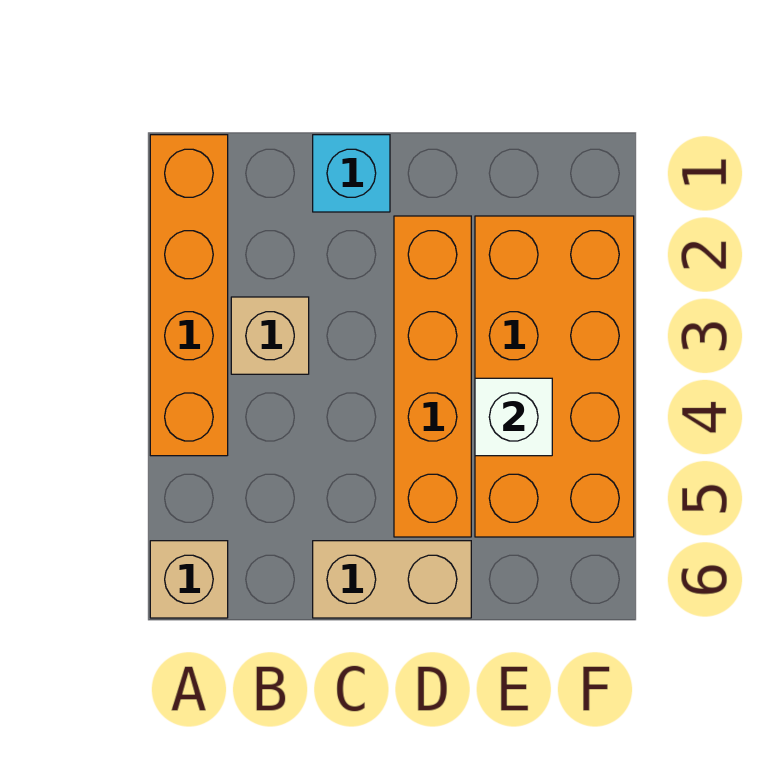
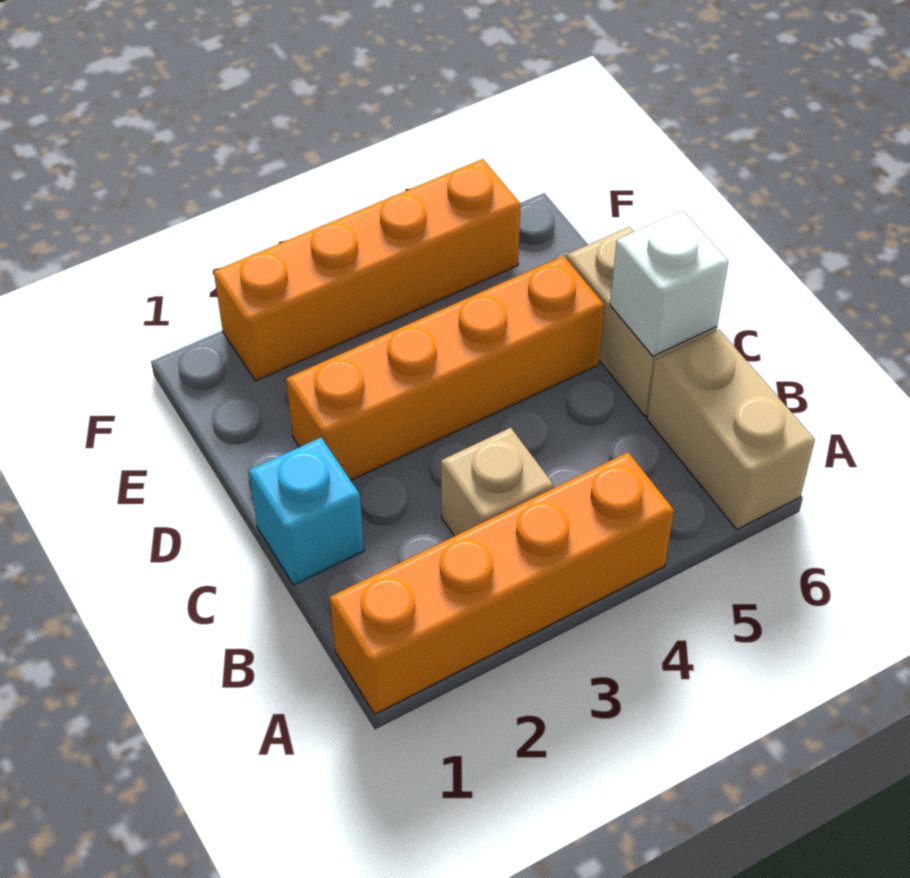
tan 1x1 brick [150,541,228,618] -> tan 1x2 brick [647,330,815,529]
orange 2x4 brick [475,216,634,537] -> orange 1x4 brick [214,159,521,381]
white 1x1 brick [475,378,552,456] -> white 1x1 brick moved to [610,211,728,356]

